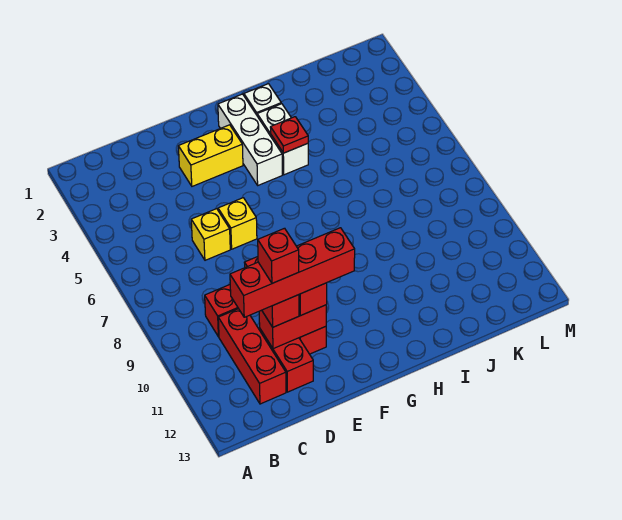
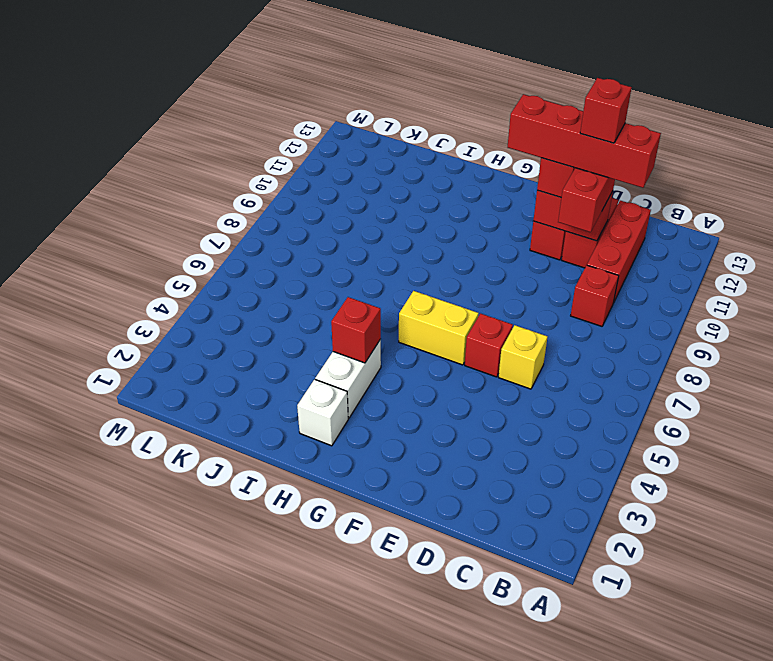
yellow 1x2 brick [178,125,243,186] -> yellow 1x2 brick moved to [399,291,479,365]
yellow 1x1 brick [218,198,257,249] -> red 1x1 brick [465,314,513,377]
white 1x3 brick [218,94,282,185] -> none
red 1x1 plate [270,117,308,153] -> red 1x1 brick [331,297,381,363]

